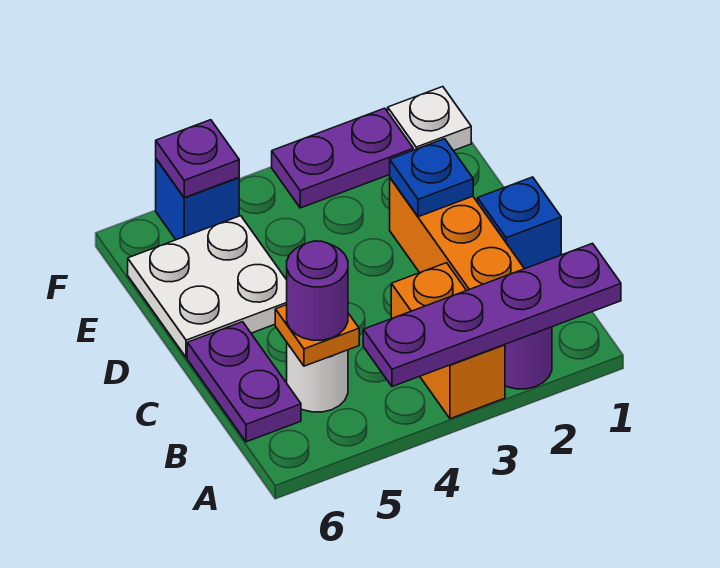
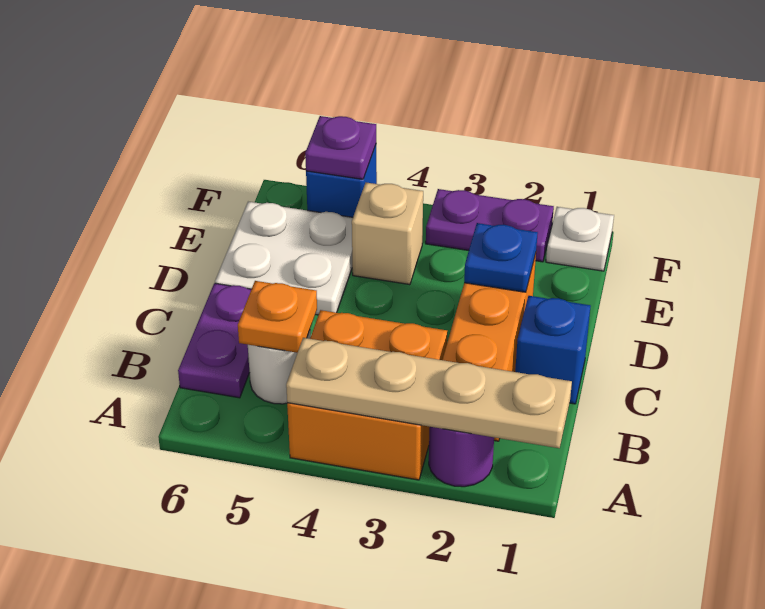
purple 1x4 plate [363,243,621,387] -> tan 1x4 plate [286,338,572,448]
orange 1x2 brick [391,263,505,419] -> orange 2x2 brick [287,310,447,480]
purple 1x1 round brick [287,241,348,340] -> none
none -> tan 1x1 brick [352,183,423,285]

